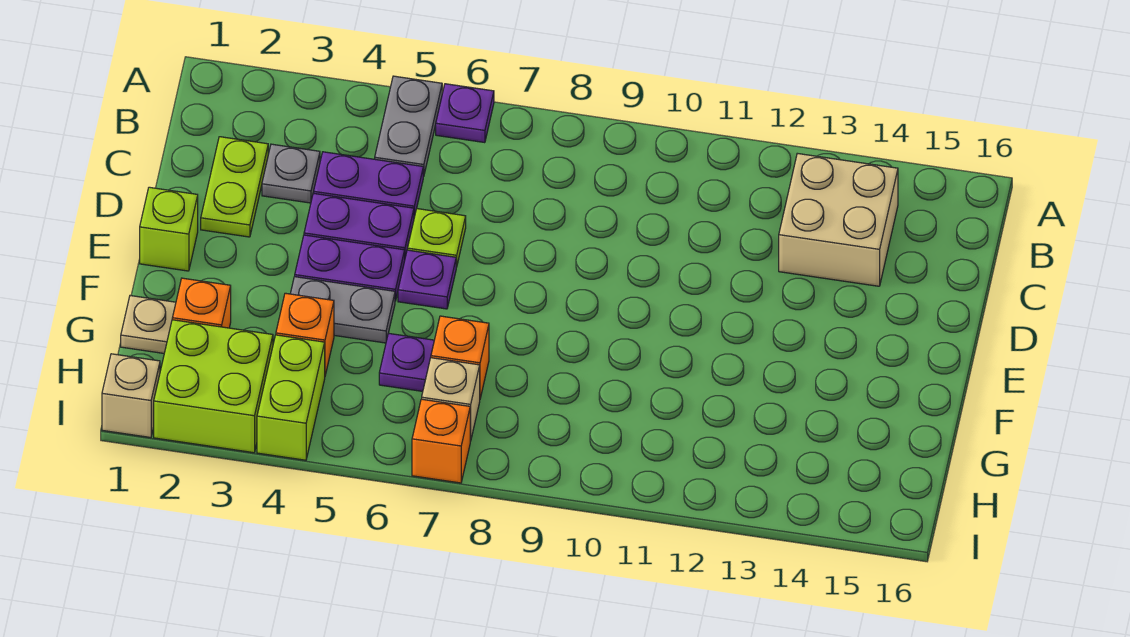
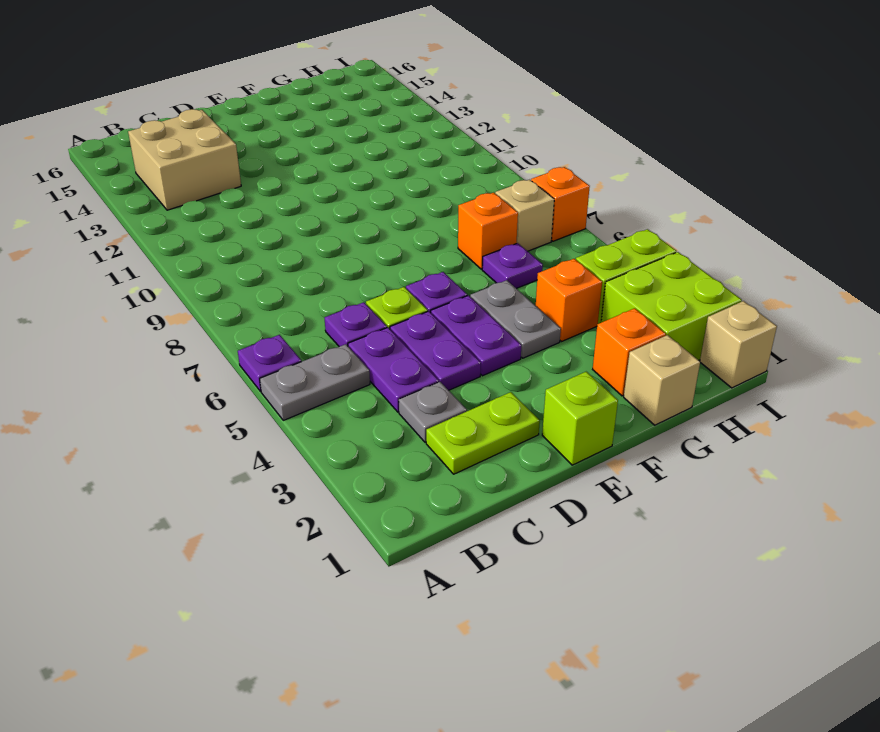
none -> purple 1x1 plate [325,302,387,347]
tan 1x1 plate [121,296,176,353] -> tan 1x1 brick [624,335,700,425]

